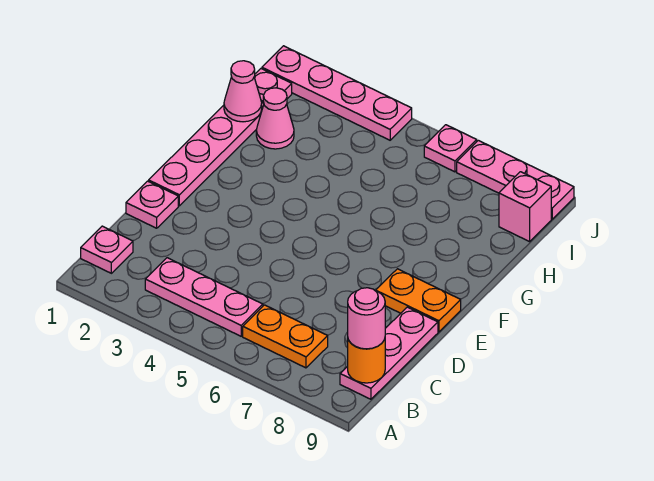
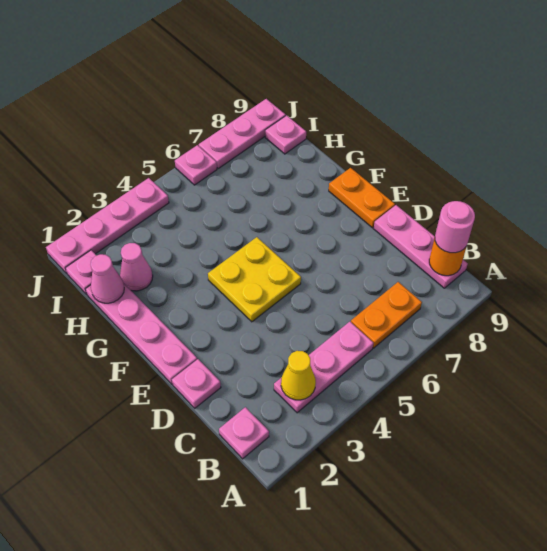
none -> yellow 1x1 cone [281,351,316,400]
none -> yellow 2x2 plate [208,237,301,322]
orange 1x2 plate [376,269,461,332] -> orange 1x2 plate turned to [329,168,395,228]
pink 1x1 brick [499,172,551,242] -> pink 1x1 plate [265,115,306,154]

